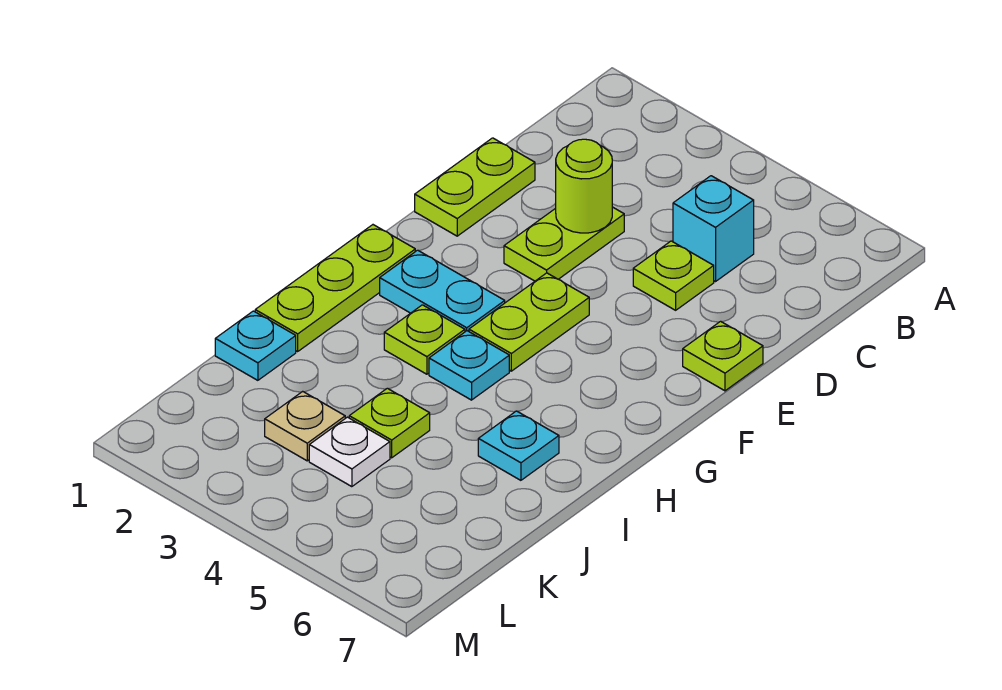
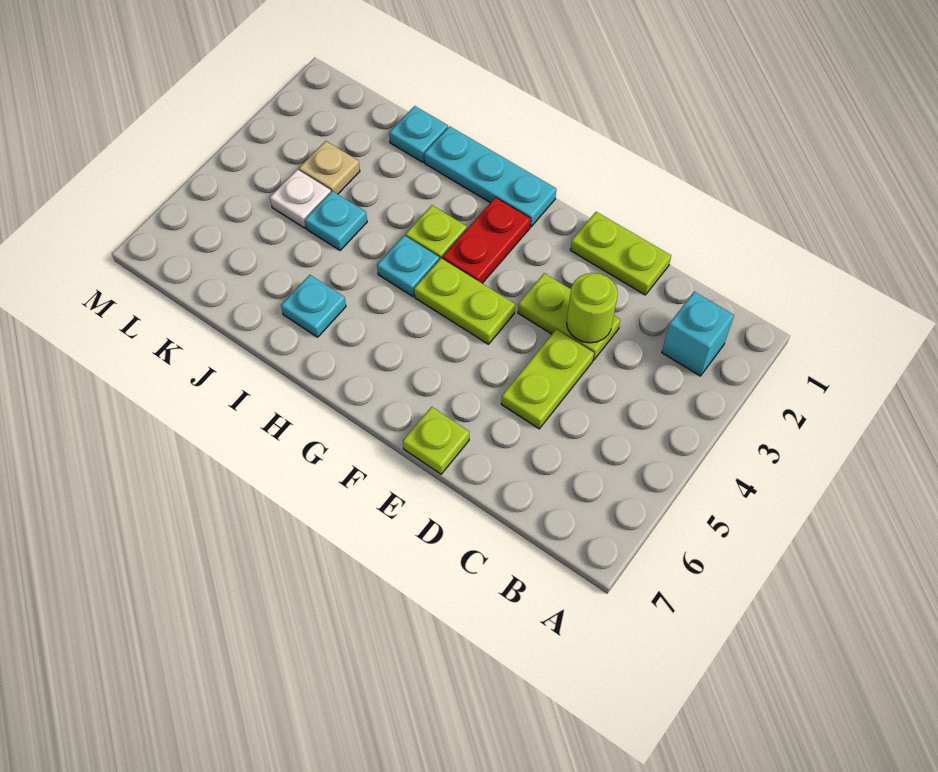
cyan 1x1 brick [673,176,754,282] -> cyan 1x1 brick moved to [662,292,734,376]
lime 1x1 plate [633,241,714,310] -> lime 1x2 plate [501,329,594,429]
lime 1x3 plate [255,225,415,351] -> cyan 1x3 plate [424,126,556,227]
cyan 1x2 plate [380,250,505,332] -> red 1x2 plate [442,197,531,283]
lime 1x1 plate [349,388,430,458] -> cyan 1x1 plate [305,191,367,250]

